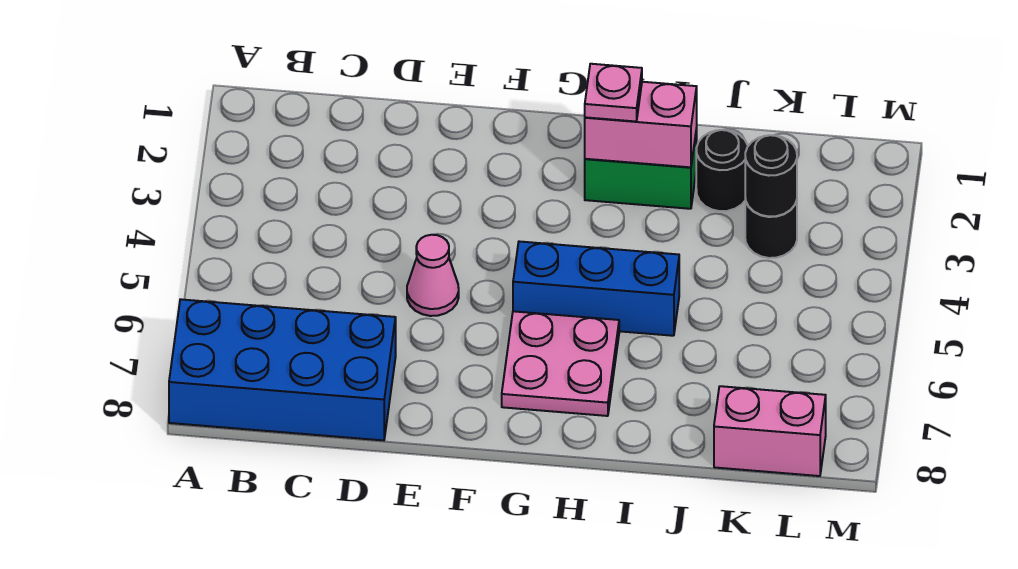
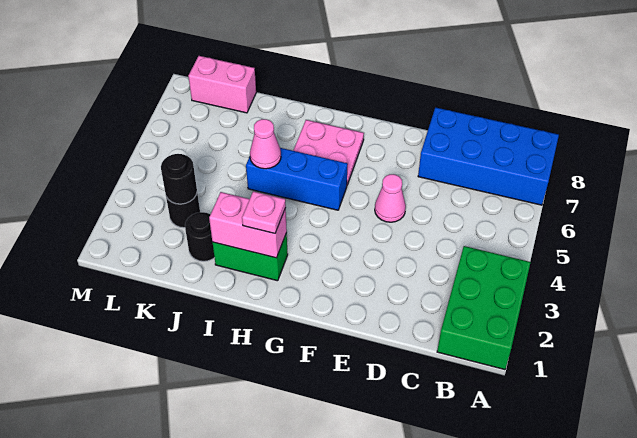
none -> green 2x3 brick [437,246,530,370]
none -> pink 1x1 cone [250,119,281,169]

